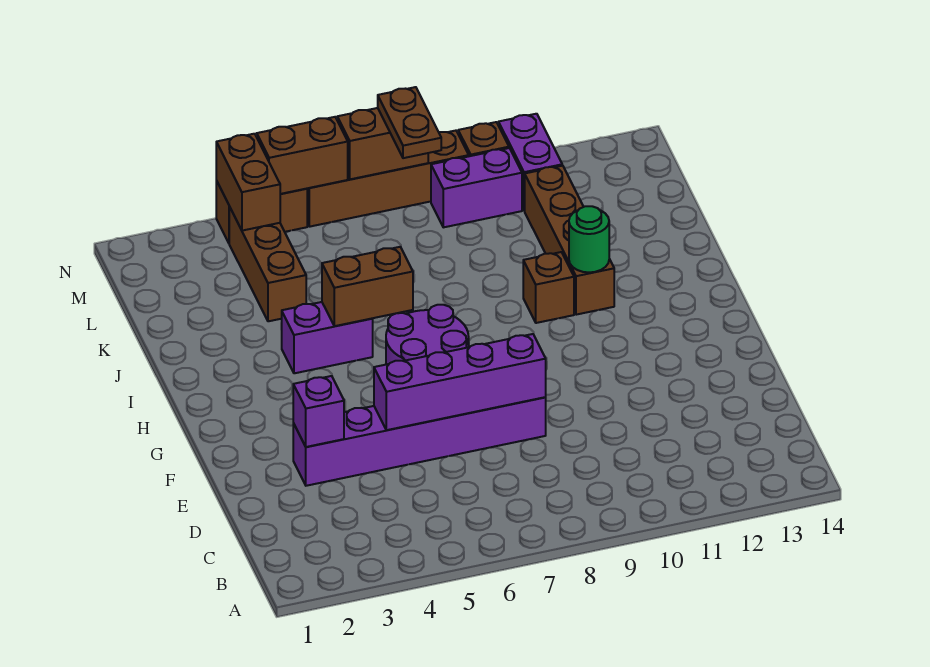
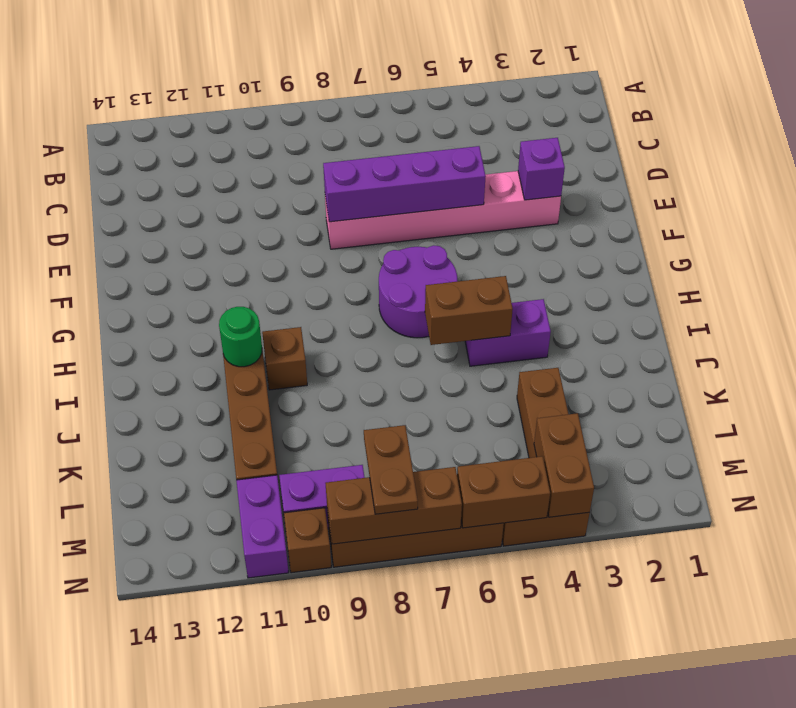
purple 1x6 brick [293,397,546,486] -> pink 1x6 brick [325,171,561,249]
brown 1x2 brick [337,108,428,179] -> brown 1x3 brick [326,467,462,544]

